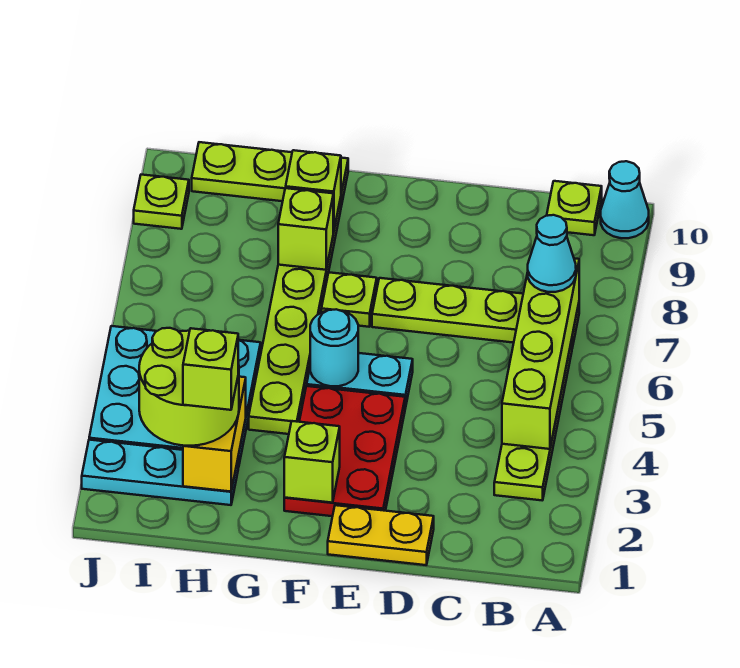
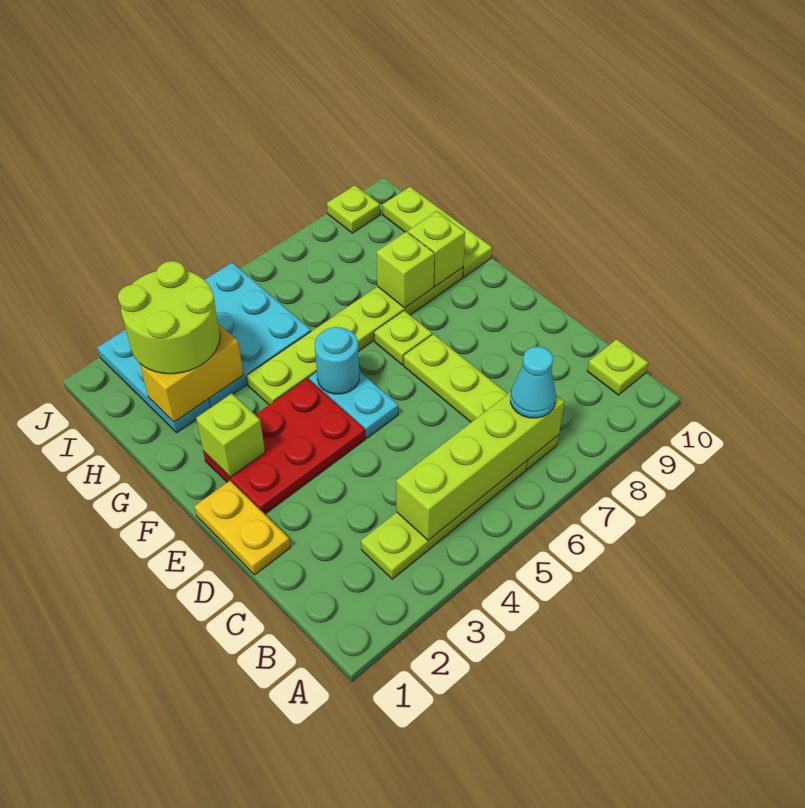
cyan 1x1 cone [600,161,649,238] -> none
lime 1x1 brick [183,328,238,410] -> none

